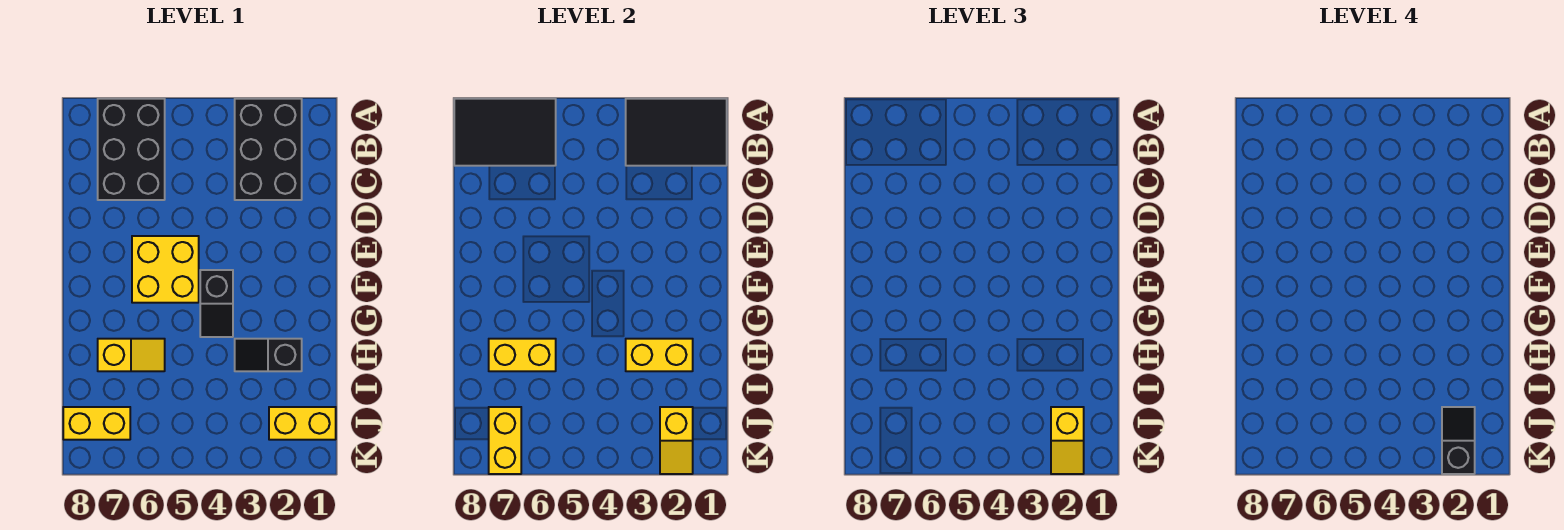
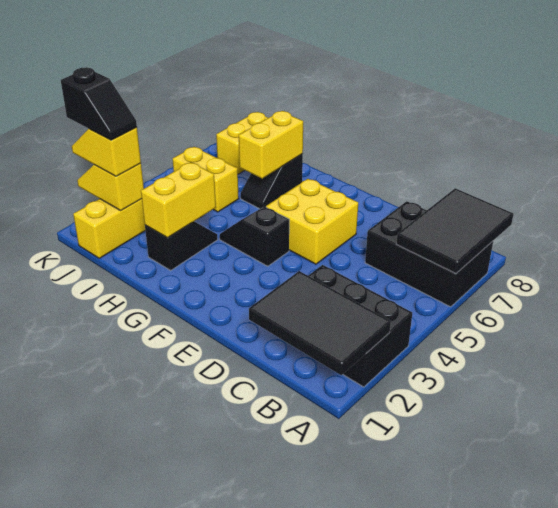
black 2x3 tile [626,99,727,166] -> black 2x3 tile turned to [249,271,391,375]
yellow 1x2 slope [98,339,165,371] -> black 1x2 slope [241,154,303,209]
yellow 1x2 brick [489,407,521,474] -> yellow 1x2 brick moved to [173,147,239,212]

